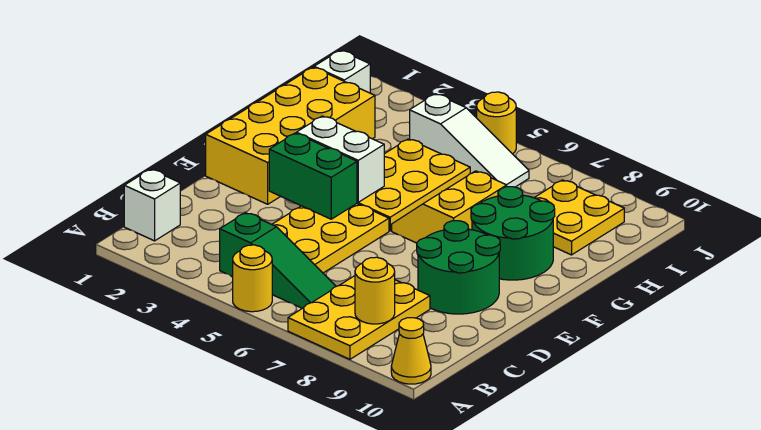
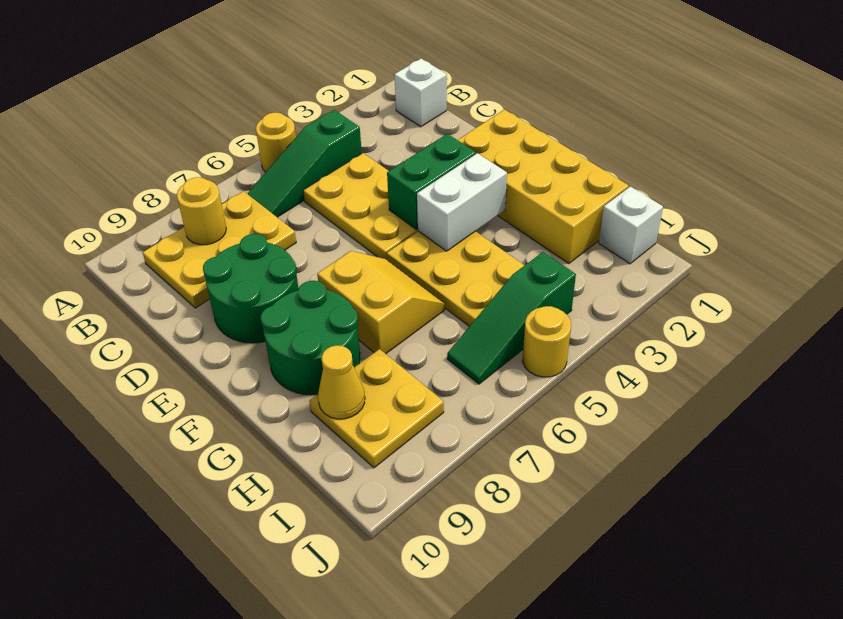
yellow 2x3 plate [288,276,430,359] -> yellow 2x3 plate turned to [143,191,296,308]
yellow 1x1 cone [391,318,431,384] -> yellow 1x1 cone moved to [318,345,365,419]
white 1x3 slope [410,94,529,187] -> green 1x3 slope [447,252,576,384]

